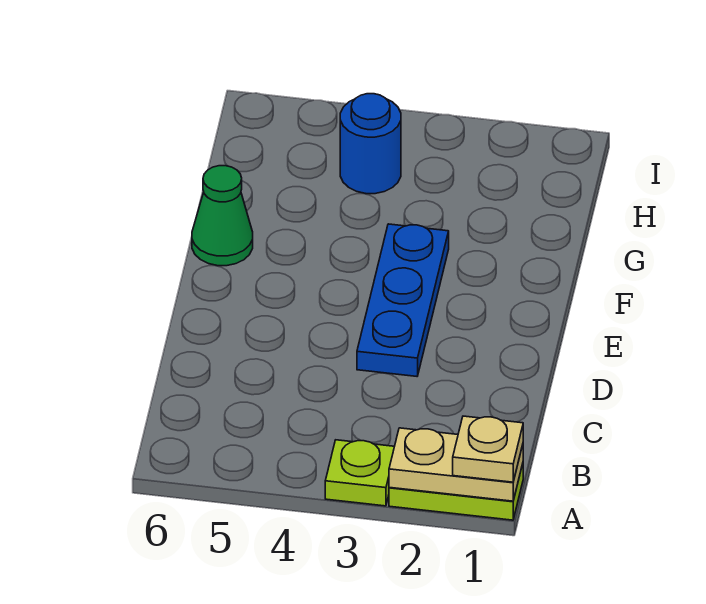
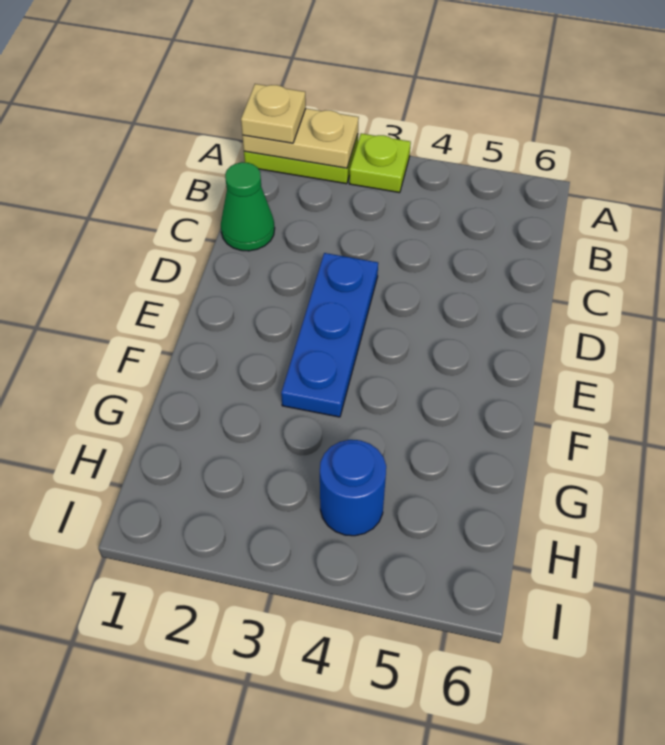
green 1x1 cone [192,166,253,266] -> green 1x1 cone moved to [221,162,275,251]

